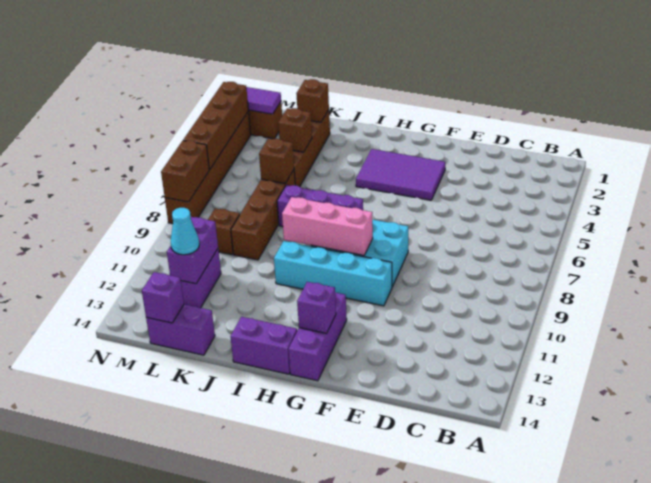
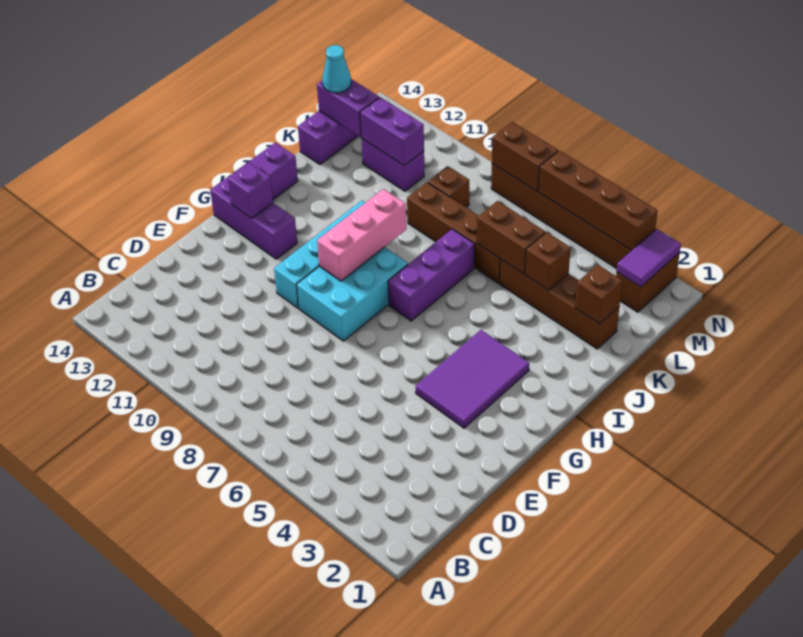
brown 1x1 brick [259,139,294,184] -> brown 1x2 brick [477,201,545,274]
cyan 1x1 cone [171,208,199,255] -> cyan 1x1 cone moved to [322,45,351,93]
purple 1x1 brick [142,272,184,323] -> purple 1x2 brick [317,79,379,137]

